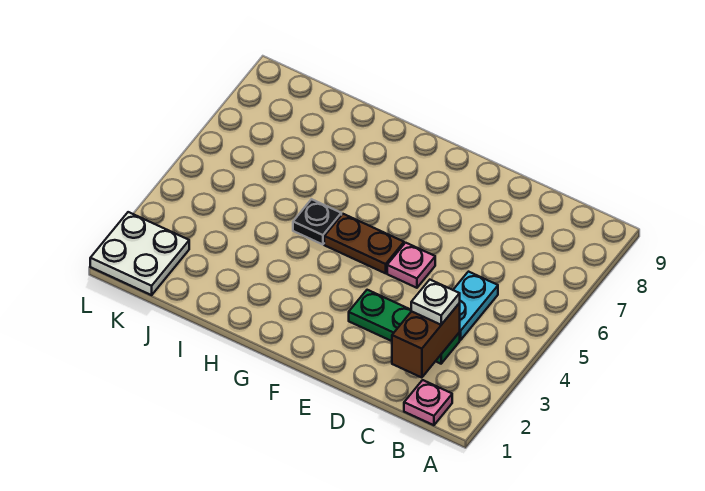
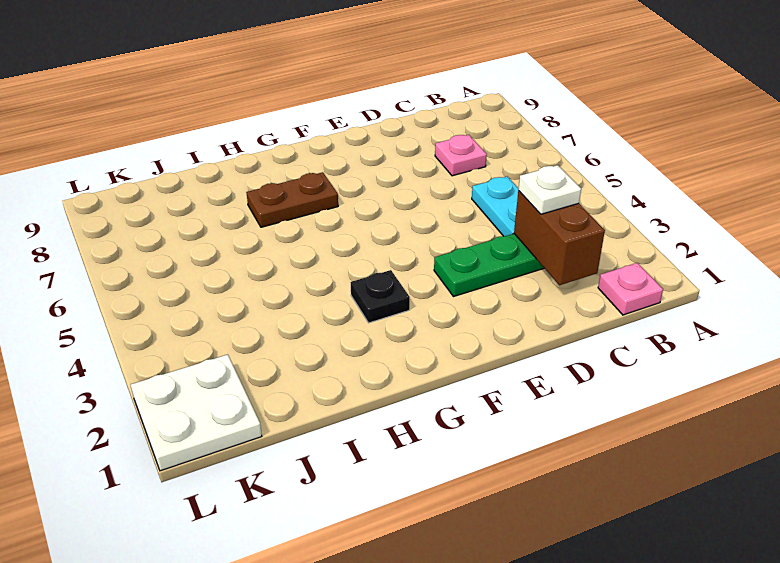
pink 1x1 plate [387,243,435,288] -> pink 1x1 plate moved to [435,135,487,176]
brown 1x2 plate [324,214,404,273] -> brown 1x2 plate moved to [246,172,338,227]
black 1x1 plate [293,199,341,245] -> black 1x1 plate moved to [351,270,410,323]

